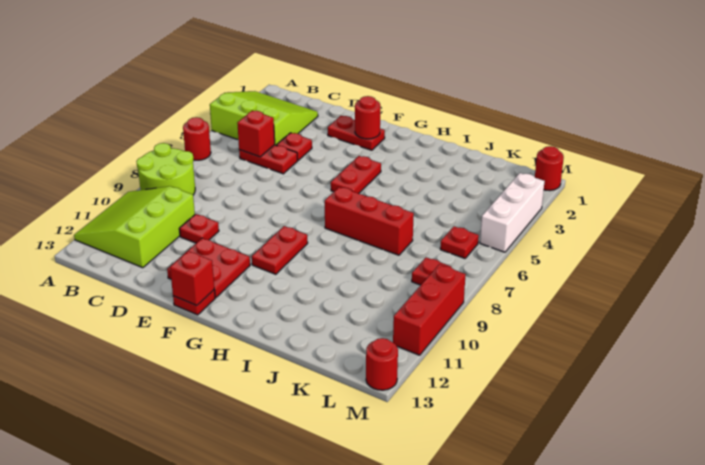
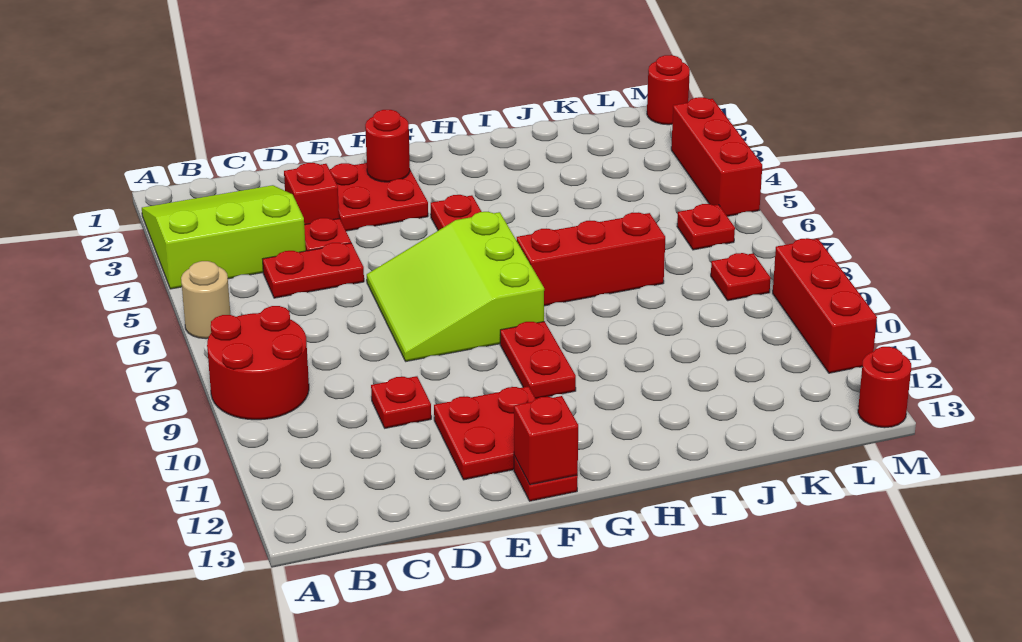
red 1x1 round brick [183,117,211,160] -> tan 1x1 round brick [181,261,230,339]
lime 2x2 round brick [136,143,195,195] -> red 2x2 round brick [207,306,309,420]
lime 3x3 slope [74,186,195,268] -> lime 3x3 slope moved to [367,212,544,361]
red 1x1 brick [237,111,275,157] -> red 1x1 brick moved to [284,163,339,225]
red 1x2 plate [328,116,385,150] -> red 2x2 plate [330,163,428,231]
white 1x3 brick [480,173,545,252] -> red 1x3 brick [671,97,762,216]

